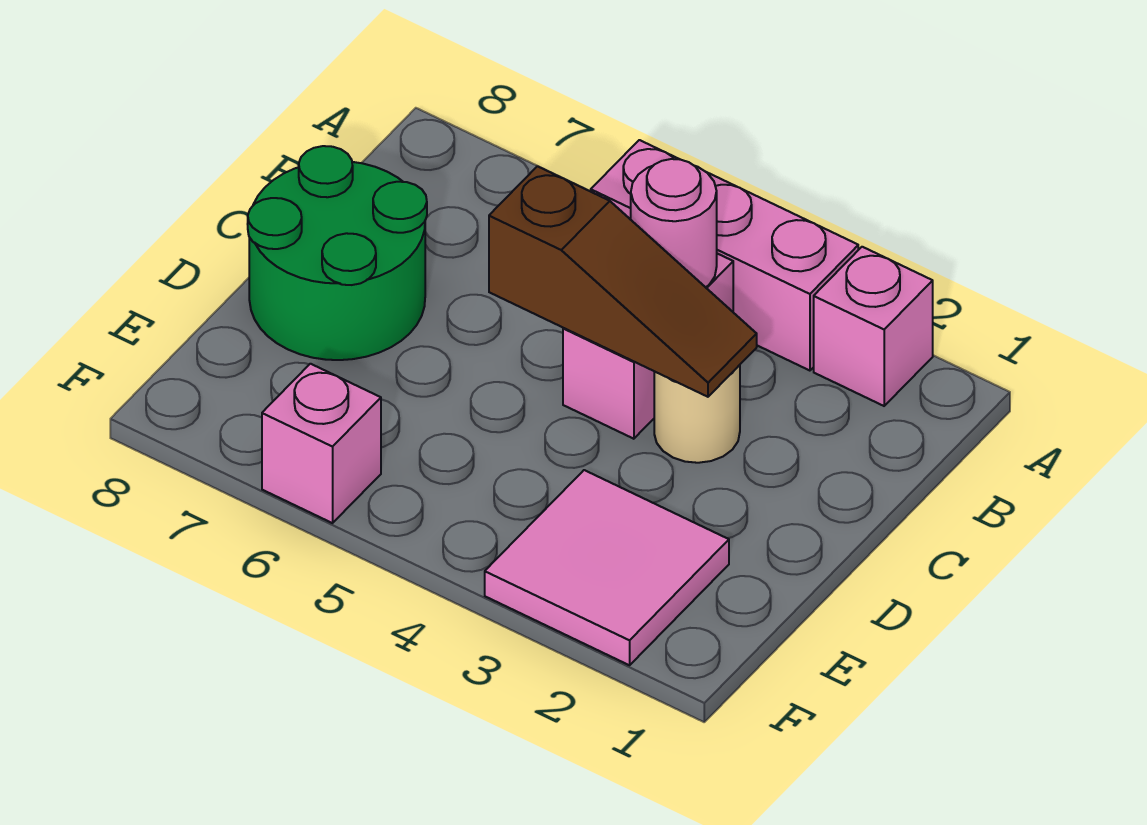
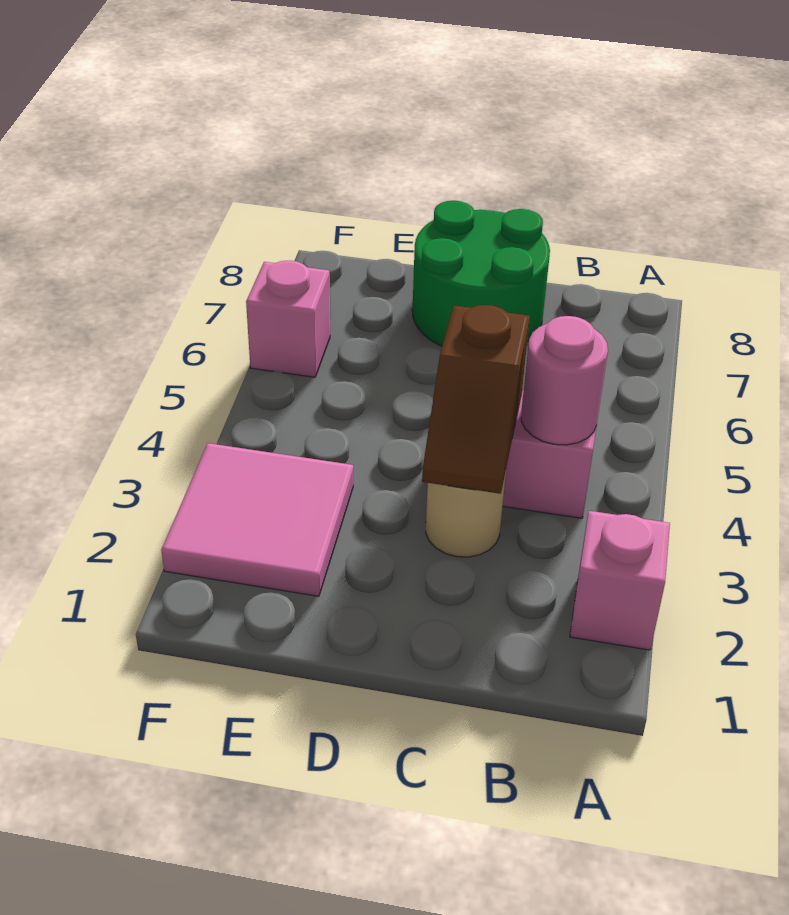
pink 1x3 brick [591,140,858,371] -> none
brown 1x3 slope [489,166,757,397] -> brown 1x2 slope [422,305,530,494]

